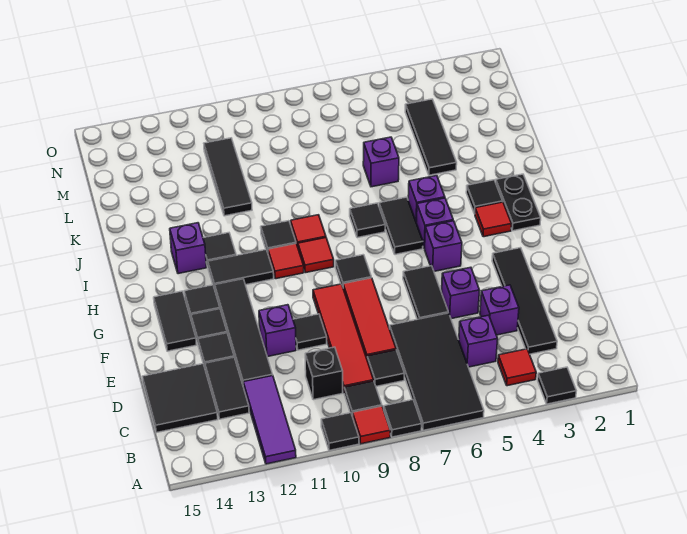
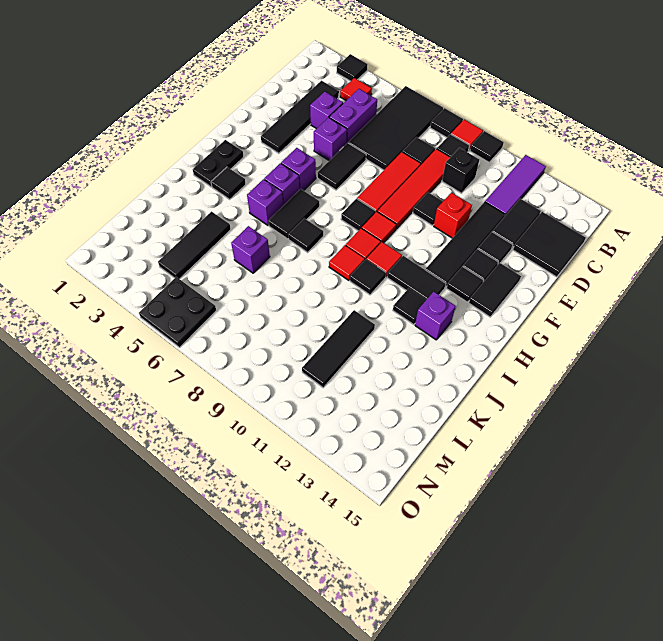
purple 1x1 brick [459,315,498,367] -> purple 1x2 brick [329,89,377,143]
purple 1x1 brick [259,305,296,357] -> red 1x1 brick [434,193,472,238]
red 1x1 tile [475,202,511,237] -> red 1x1 tile moved to [362,212,396,243]
none -> black 2x2 plate [139,277,216,348]

